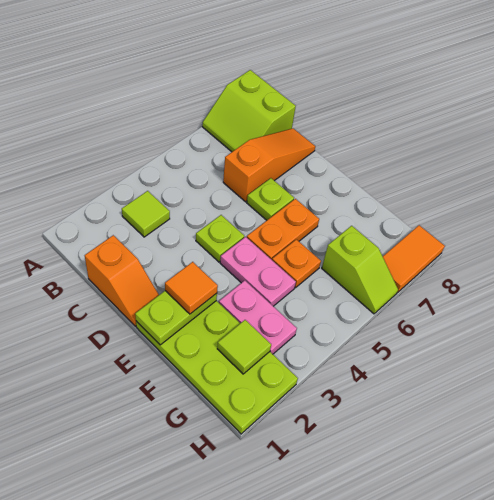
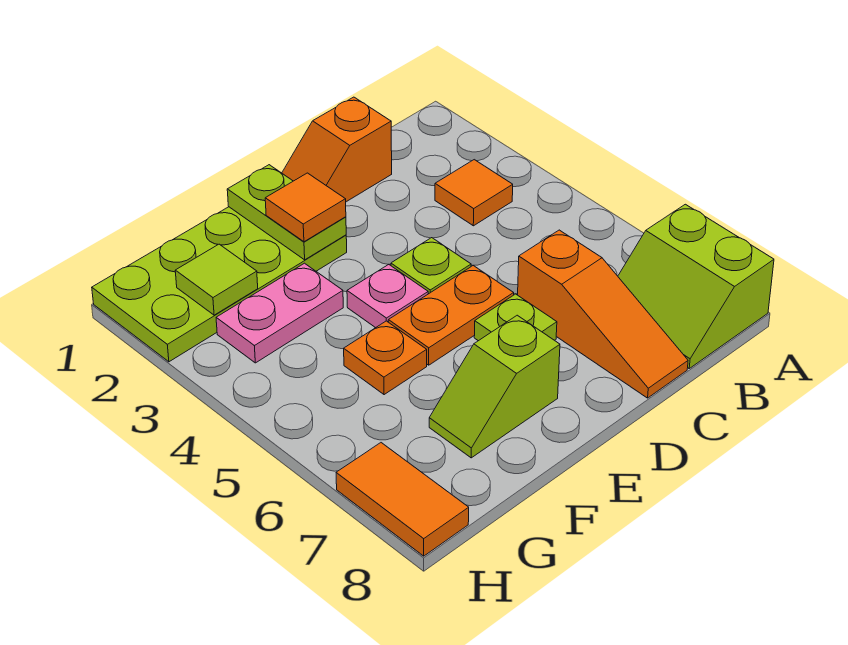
lime 2x2 slope [202,70,296,152] -> lime 2x2 slope turned to [618,204,774,368]
lime 1x1 tile [122,191,170,237] -> orange 1x1 tile [435,160,513,226]
pink 1x2 plate [220,237,296,306] -> pink 1x1 plate [347,264,428,328]
orange 1x2 plate [247,199,319,260] -> orange 1x2 plate turned to [388,265,514,365]
lime 1x2 slope [322,226,398,314] -> lime 1x2 slope moved to [429,315,560,458]

